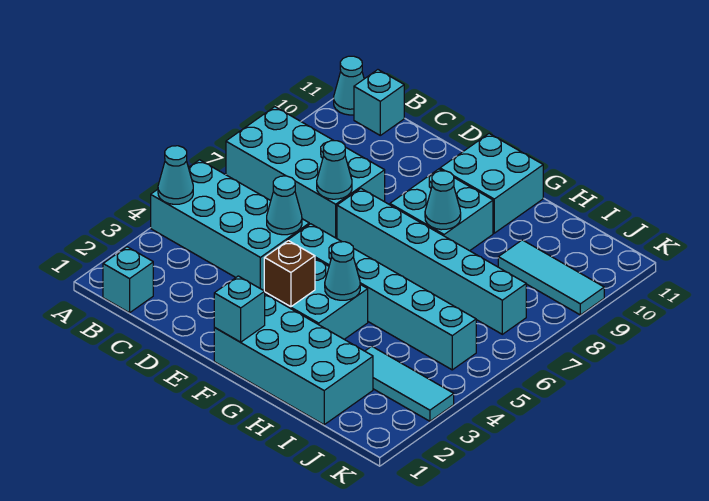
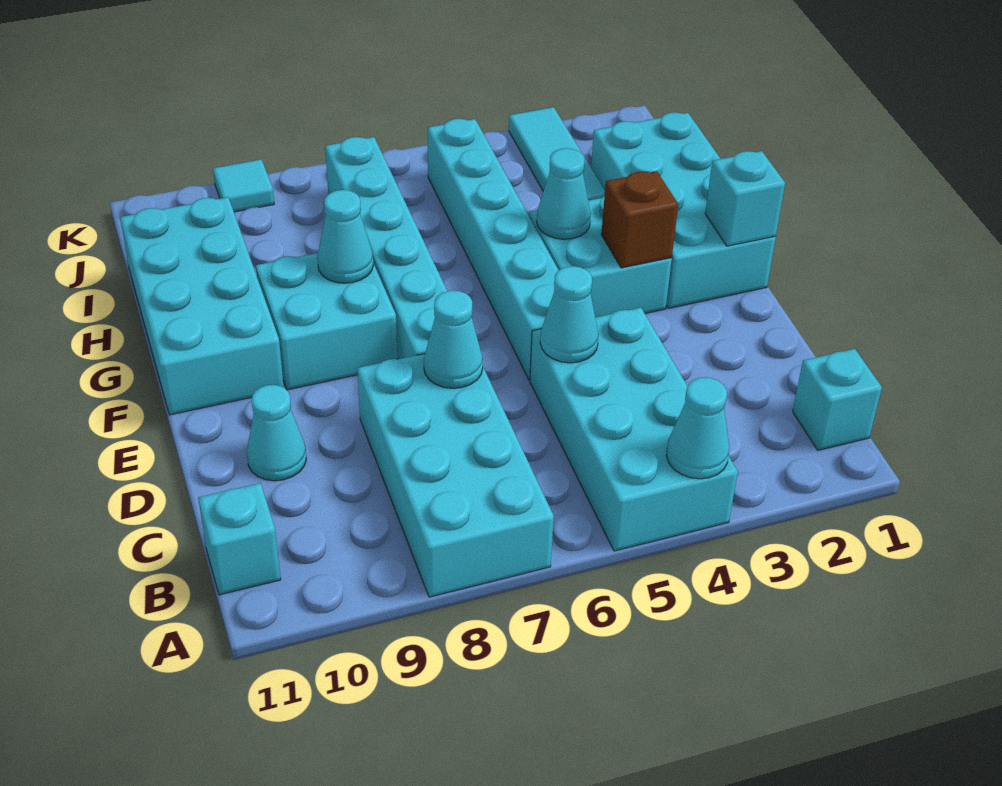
cyan 1x1 cone [334,56,364,115] -> cyan 1x1 cone moved to [247,385,306,481]
cyan 2x2 brick [440,134,543,233] -> cyan 2x4 brick [120,197,284,415]
cyan 1x3 tile [498,240,604,315] -> cyan 1x1 tile [213,160,274,212]

